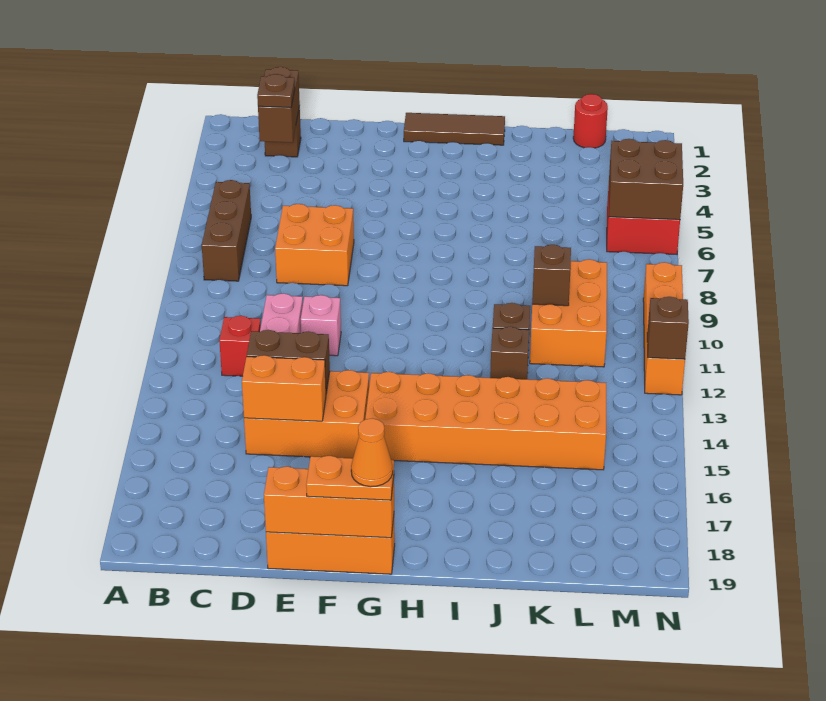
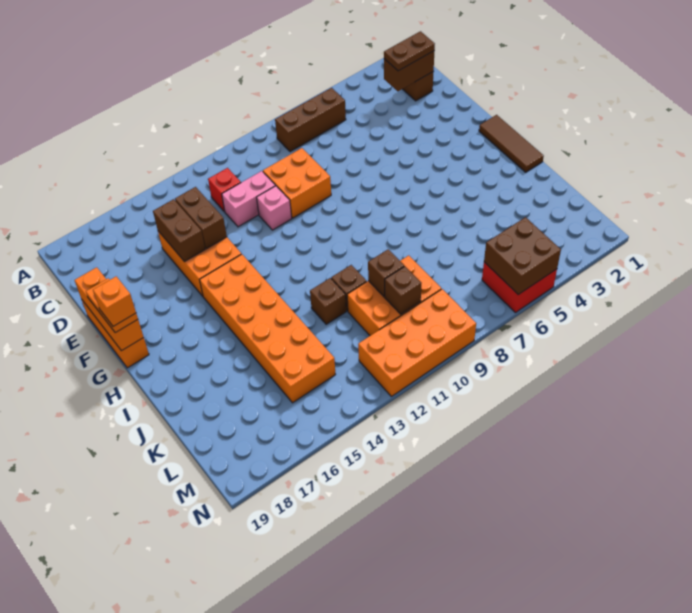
brown 1x1 plate [257,74,295,108] -> brown 1x2 plate [384,31,435,71]
orange 2x2 brick [275,204,354,286] -> orange 2x2 brick moved to [263,148,331,218]
orange 1x2 brick [242,355,326,421] -> brown 1x2 brick [153,199,205,262]
orange 1x1 cone [351,418,393,487] -> orange 1x1 brick [93,277,136,327]
red 1x1 round brick [573,94,608,148] -> none
orange 1x4 brick [643,262,685,395] -> orange 2x4 brick [358,289,476,396]
brown 1x1 brick [647,297,689,359] -> brown 1x1 brick moved to [385,266,421,314]

